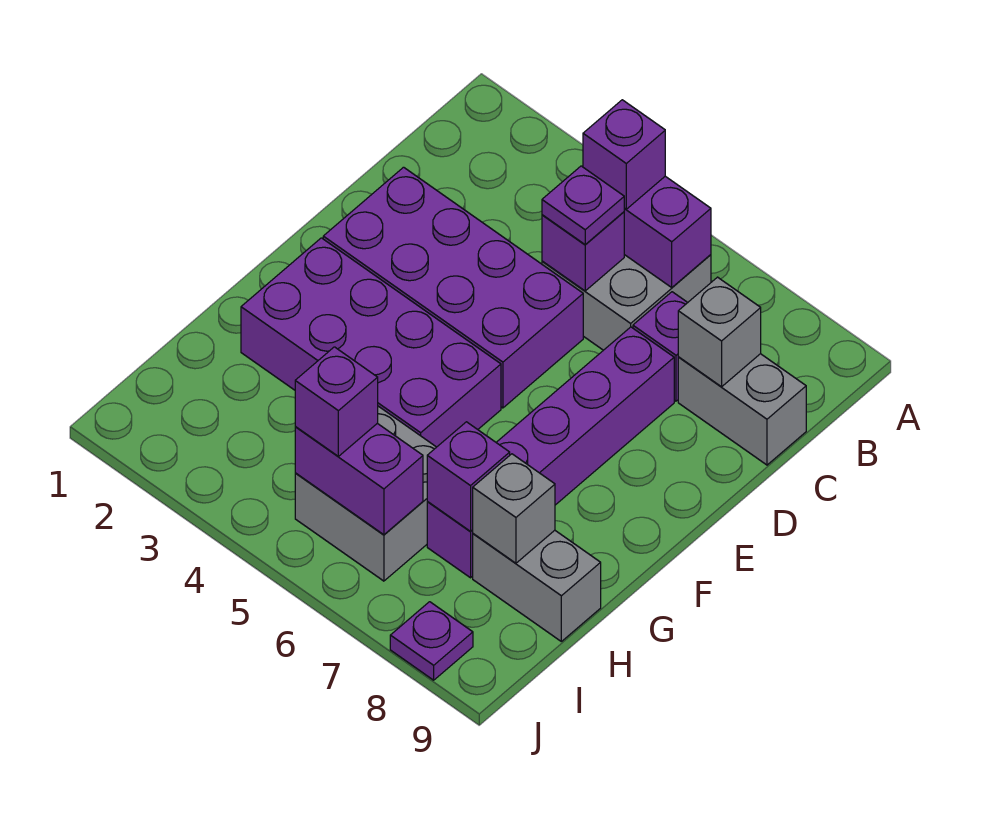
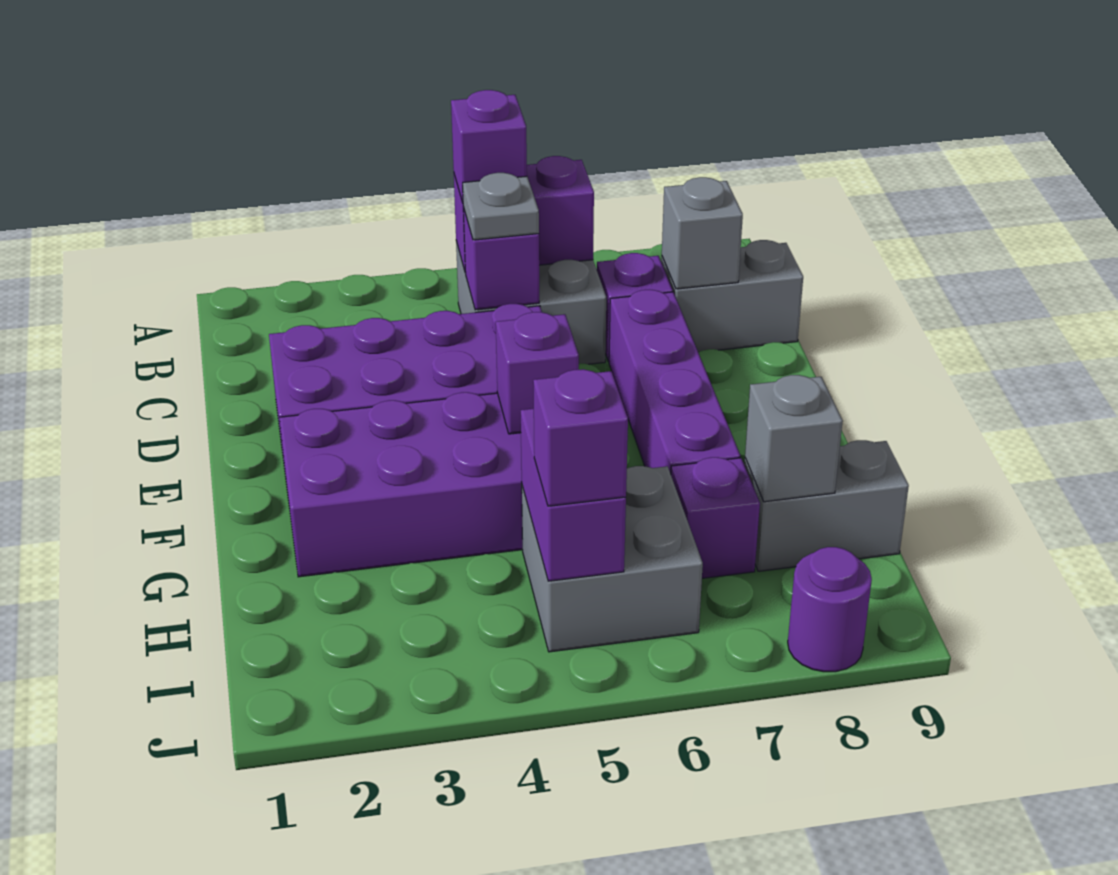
purple 1x1 plate [542,166,624,245] -> grey 1x1 plate [463,173,539,240]
purple 1x1 brick [427,422,510,532] -> purple 1x1 brick moved to [496,312,579,434]
purple 1x2 brick [295,423,423,535] -> purple 1x2 brick turned to [521,409,626,581]
purple 1x1 plate [390,602,473,680] -> purple 1x1 round brick [788,547,872,672]

